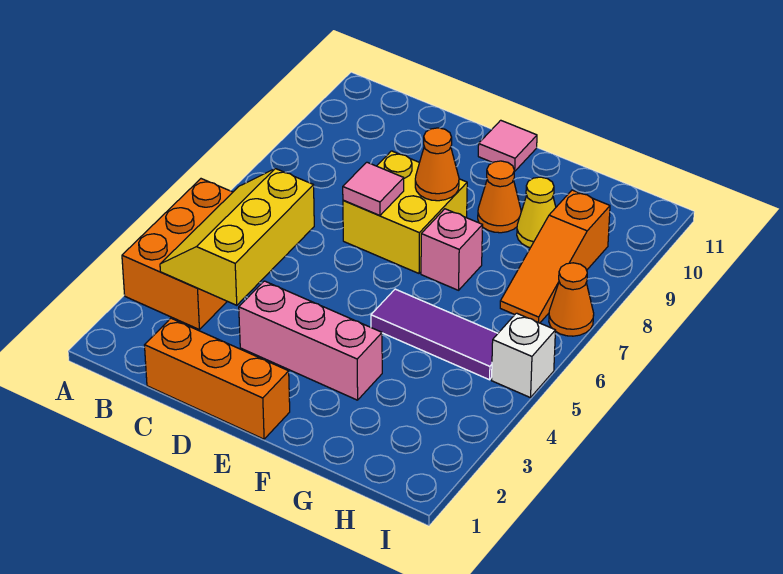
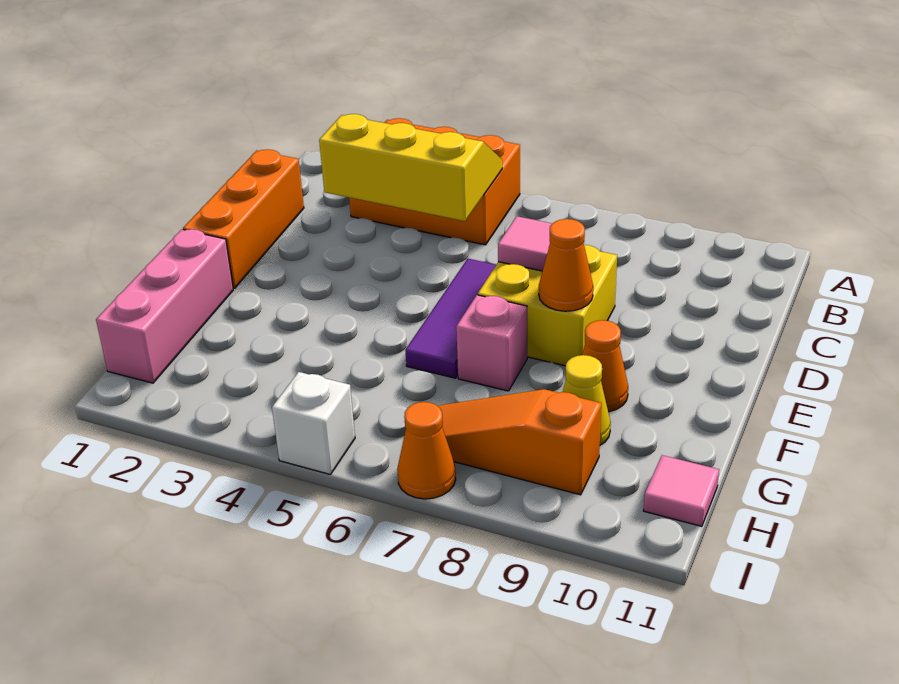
pink 1x3 brick [239,281,382,400] -> pink 1x3 brick moved to [96,229,233,383]
pink 1x1 tile [478,120,537,171] -> pink 1x1 tile moved to [643,455,719,526]
purple 1x3 tile [371,289,498,380] -> purple 1x3 tile moved to [405,259,496,378]

